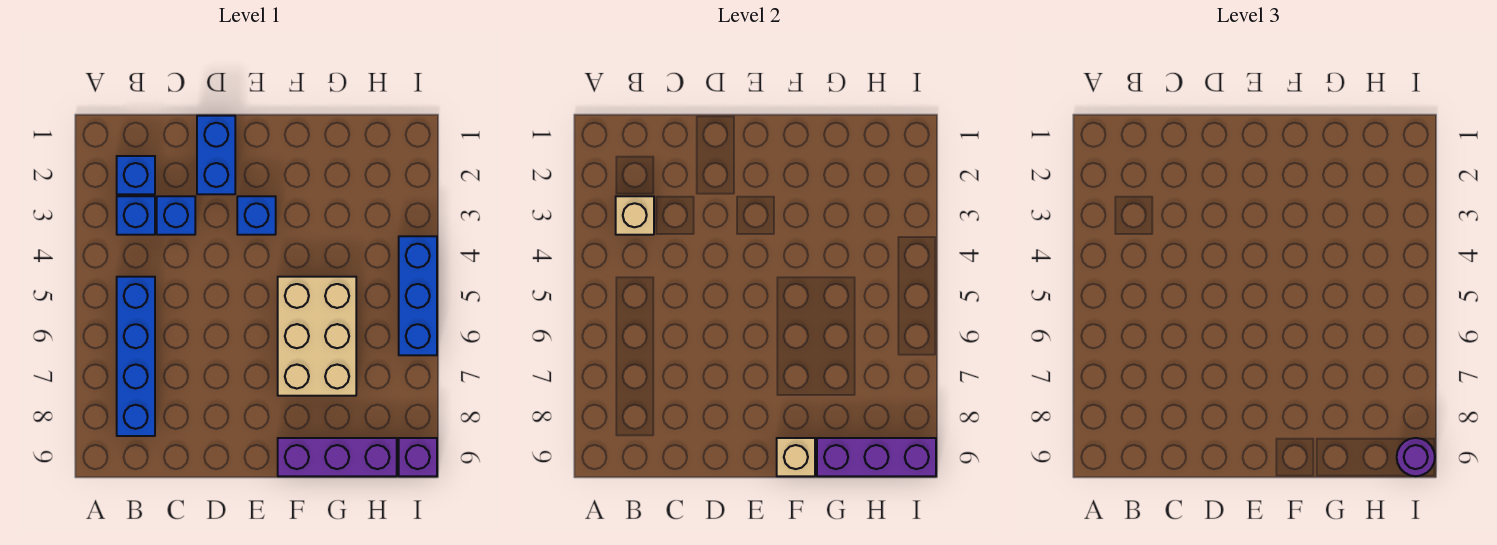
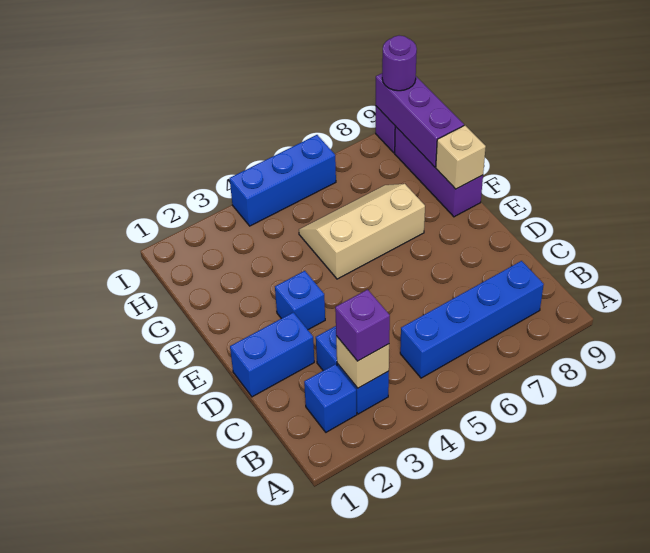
none -> purple 1x1 brick [335,290,390,361]
tan 2x3 brick [278,277,356,396] -> tan 2x3 slope [299,184,425,279]

